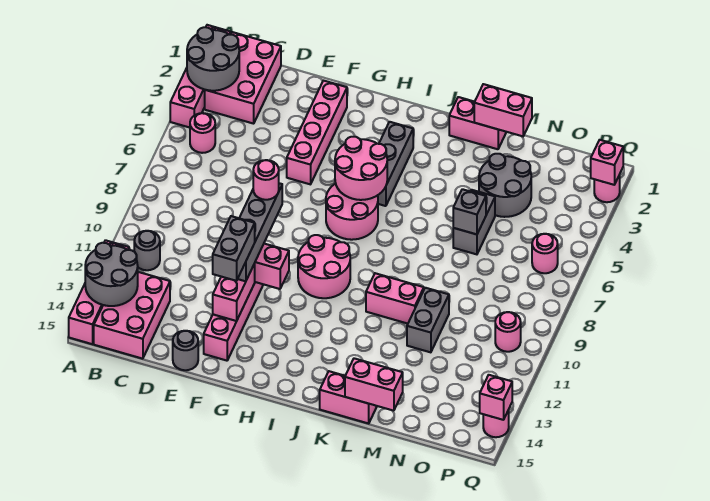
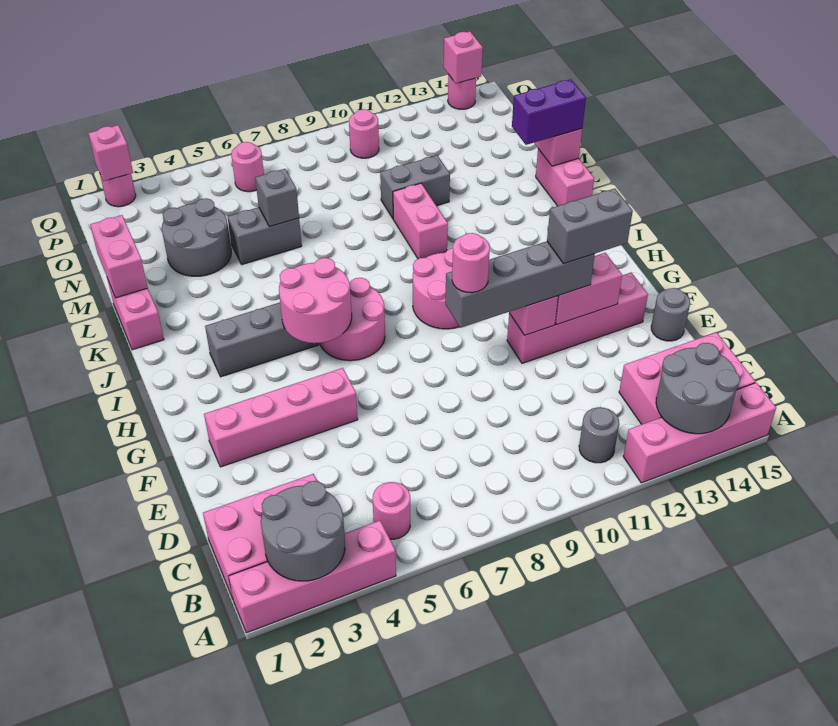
none -> purple 1x2 brick [512,79,586,145]

